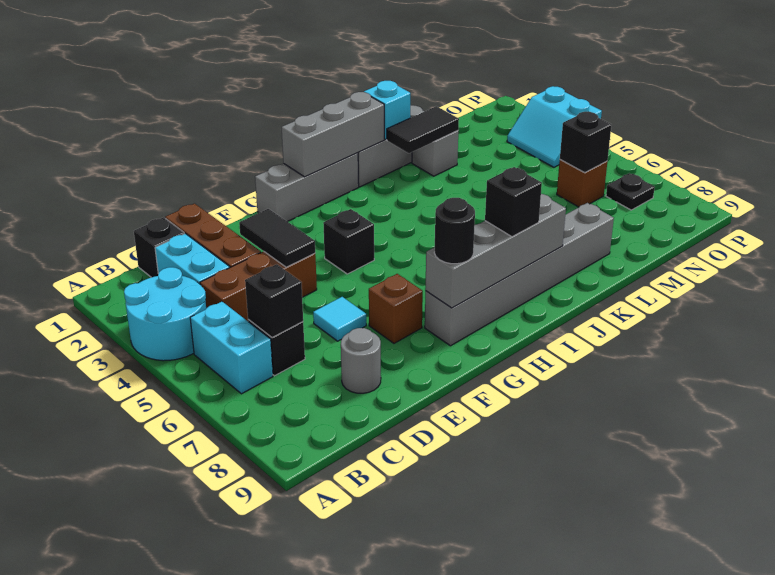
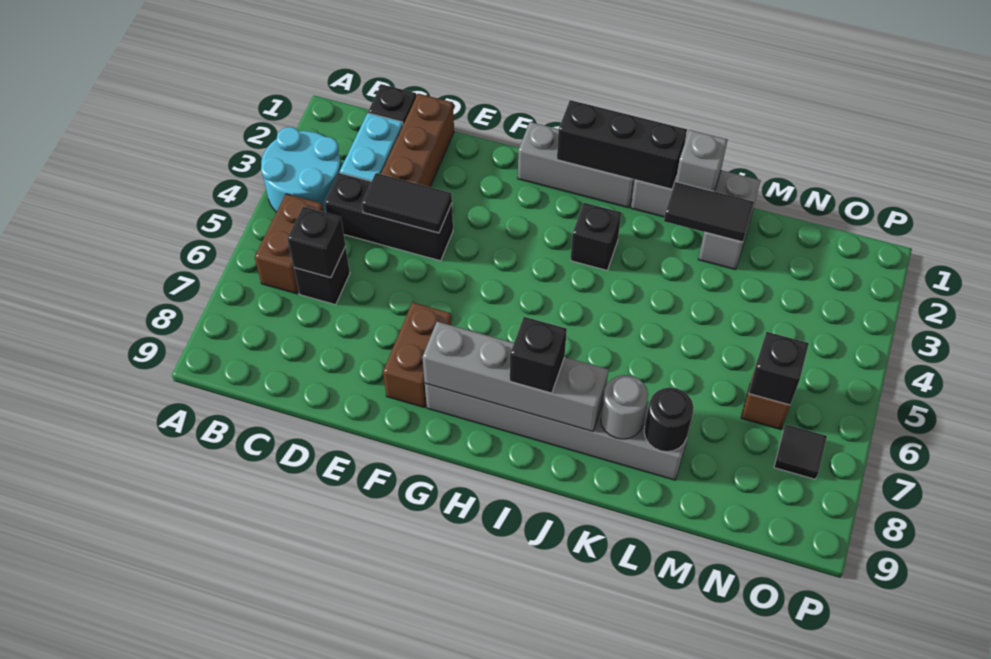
cyan 1x2 brick [190,302,273,394] -> brown 1x2 brick [255,194,323,294]
brown 1x3 brick [200,251,317,321] -> black 1x3 brick [325,173,453,261]
grey 1x1 round brick [341,328,381,393] -> grey 1x1 round brick moved to [601,375,648,439]
black 1x2 tile [239,209,315,267] -> black 1x2 tile turned to [362,173,452,233]
cyan 1x1 tile [313,297,366,341] -> none
brown 1x1 brick [369,274,423,343] -> brown 1x2 brick [383,302,451,408]
black 1x1 brick [323,209,374,274] -> black 1x1 brick moved to [571,203,621,270]
black 1x1 round brick [434,198,475,264] -> black 1x1 round brick moved to [644,388,694,452]
grey 1x3 brick [282,92,384,177] -> black 1x3 brick [557,100,687,189]
cyan 1x1 brick [364,81,410,139] -> grey 1x1 brick [676,130,727,191]
cyan 2x2 slope [507,86,602,167] -> none
black 1x1 plate [606,173,655,210] -> black 1x1 tile [774,425,827,479]

